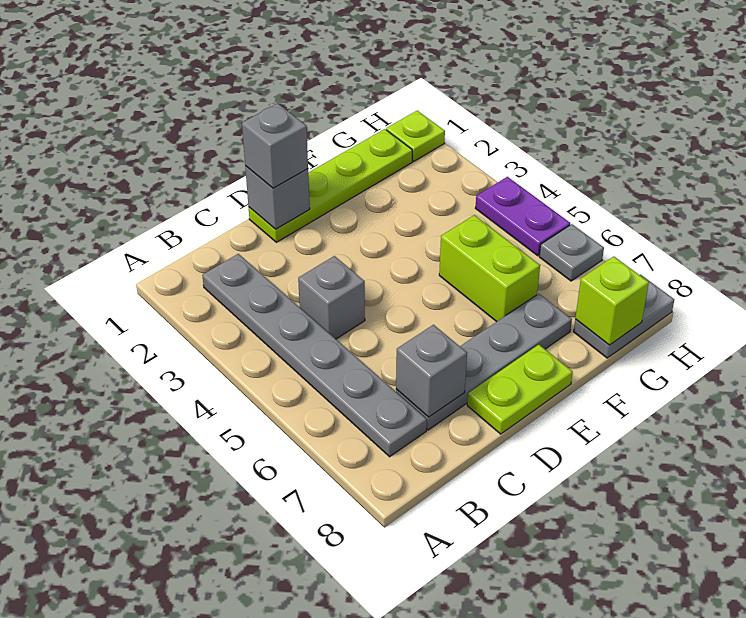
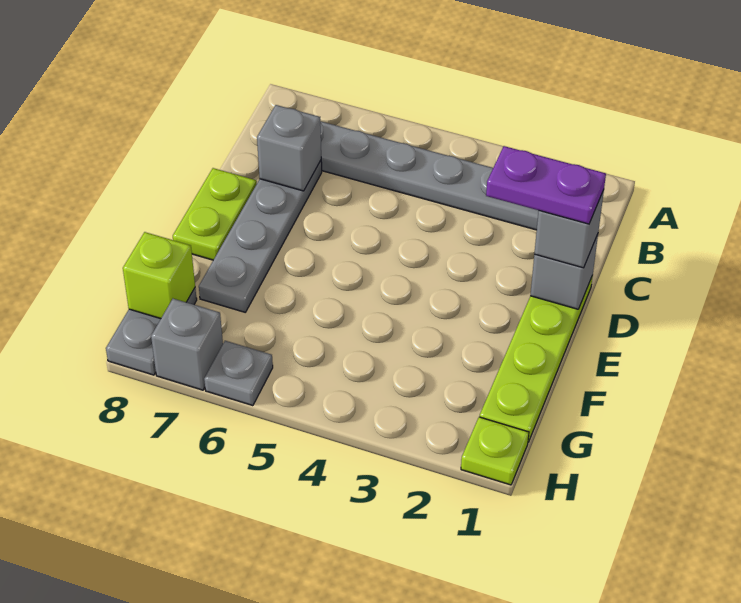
grey 1x1 brick [298,256,365,339] -> grey 1x1 brick moved to [151,299,223,390]
lime 1x2 brick [439,215,540,322] -> none
purple 1x2 plate [475,177,570,256] -> purple 1x2 plate moved to [486,146,606,224]

